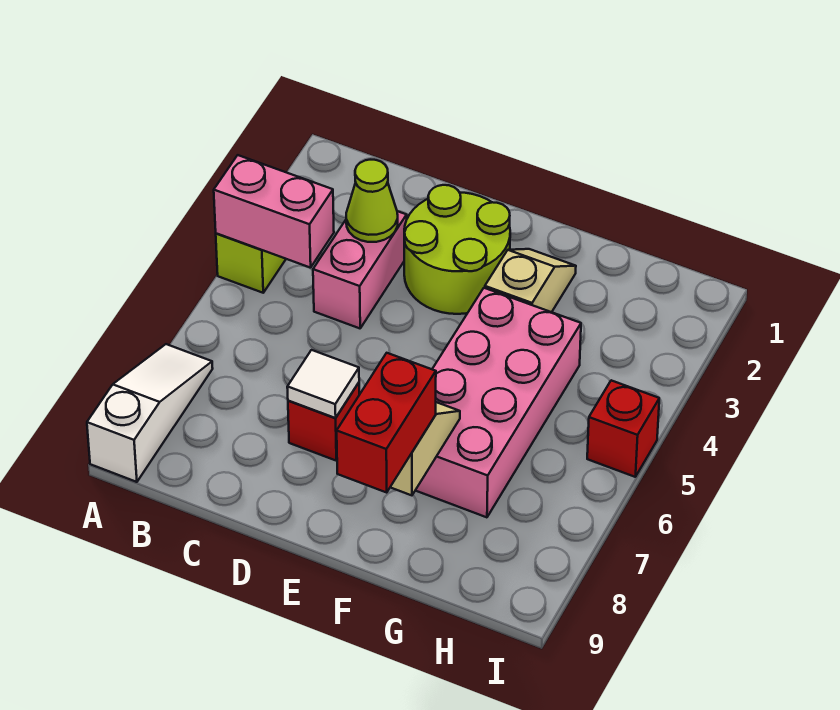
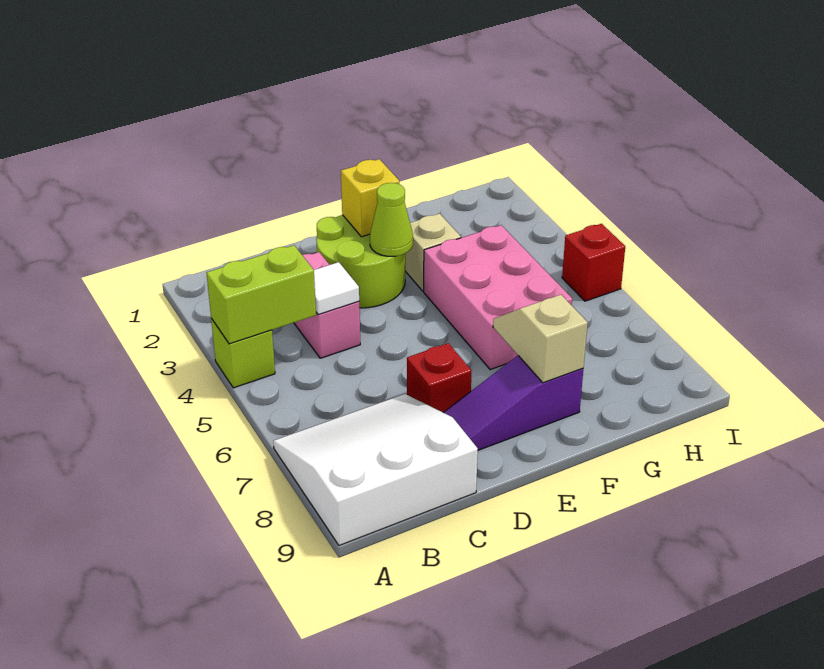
pink 1x2 brick [214,155,334,268] -> lime 1x2 brick [207,245,316,344]
white 1x3 slope [87,344,213,482] -> white 3x3 slope [273,394,478,546]
lime 1x1 cone [346,160,398,242] -> lime 1x1 cone moved to [370,183,413,256]
white 1x1 tile [287,350,359,418] -> white 1x1 tile moved to [314,262,359,315]
none -> purple 1x3 slope [444,356,583,450]
none -> yellow 1x1 brick [341,159,399,237]
pink 2x4 brick [415,288,581,517] -> pink 2x3 brick [424,225,572,370]
red 1x2 brick [337,353,436,492] -> none

